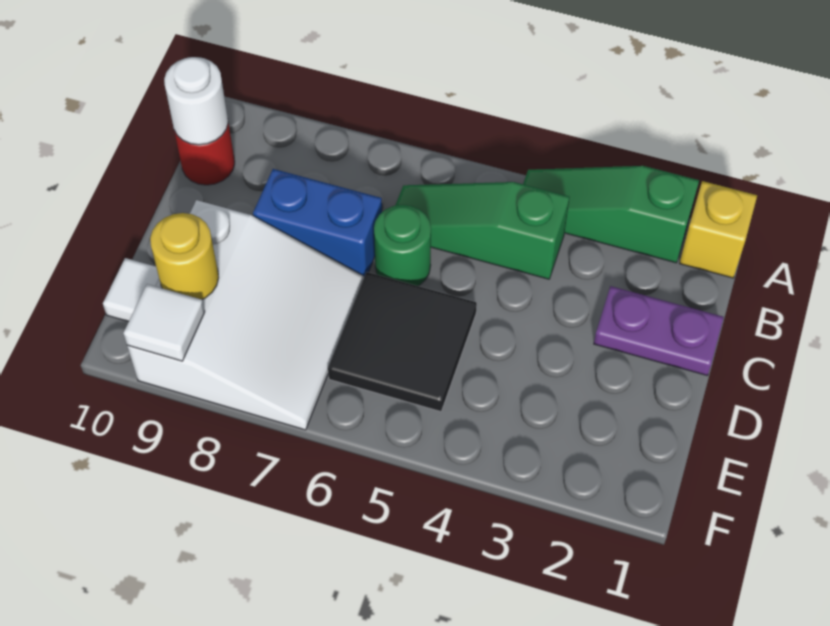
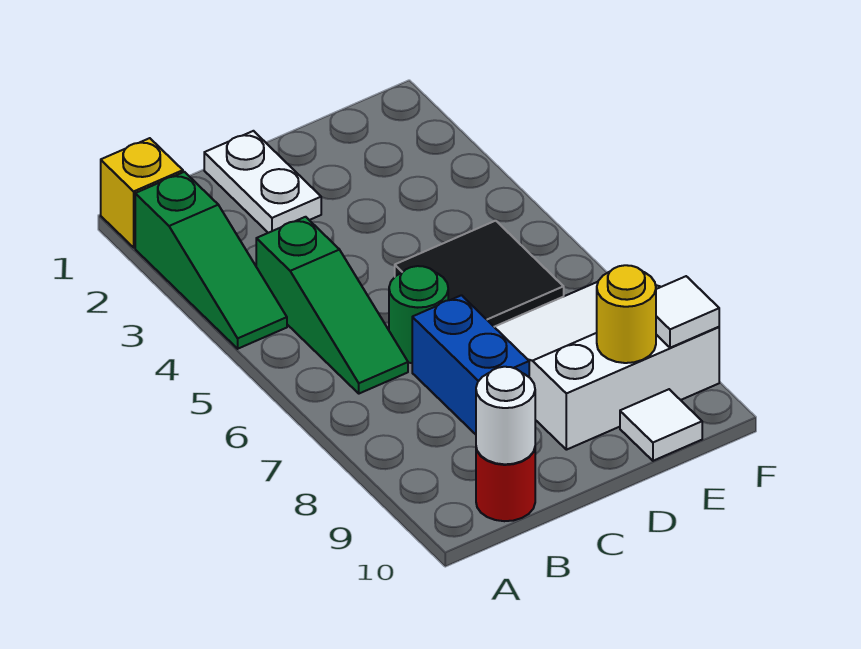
purple 1x2 plate [594,286,724,376] -> white 1x2 plate [204,131,321,233]

